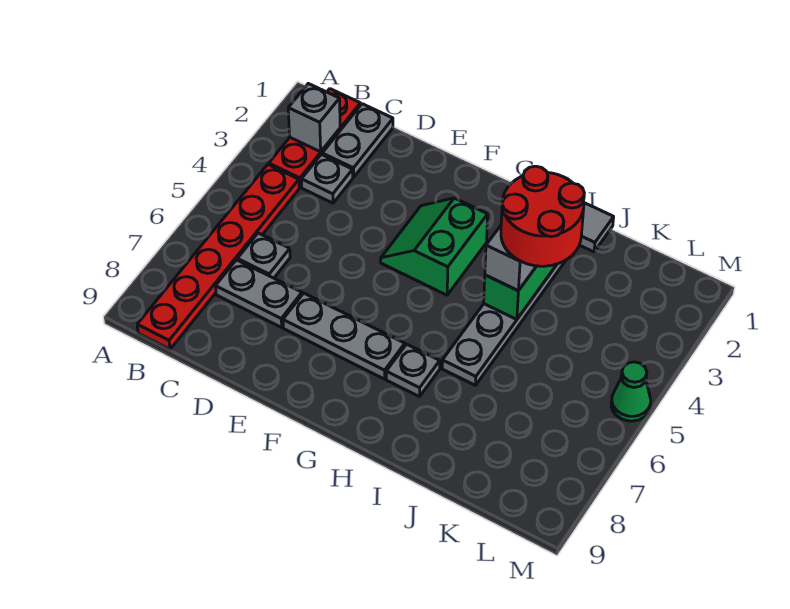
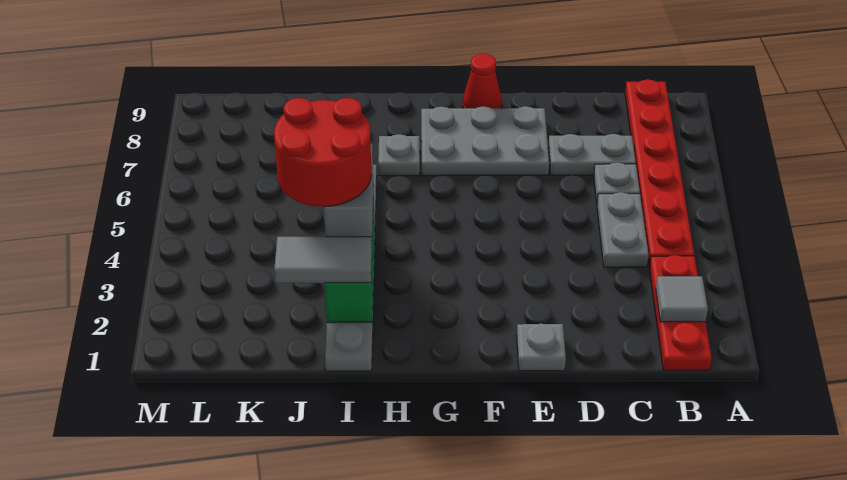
grey 1x1 brick [288,84,340,152] -> grey 1x1 tile [656,276,708,322]
grey 1x2 plate [322,104,393,177] -> grey 1x2 plate moved to [597,192,649,267]
grey 1x1 plate [302,154,353,203] -> grey 1x1 plate moved to [517,324,566,371]
grey 1x3 plate [283,293,405,379] -> grey 2x3 plate [421,106,549,176]
green 2x2 slope [381,198,488,295] -> none
none -> red 1x1 cone [463,54,502,108]
green 1x1 cone [611,362,651,421] -> none

